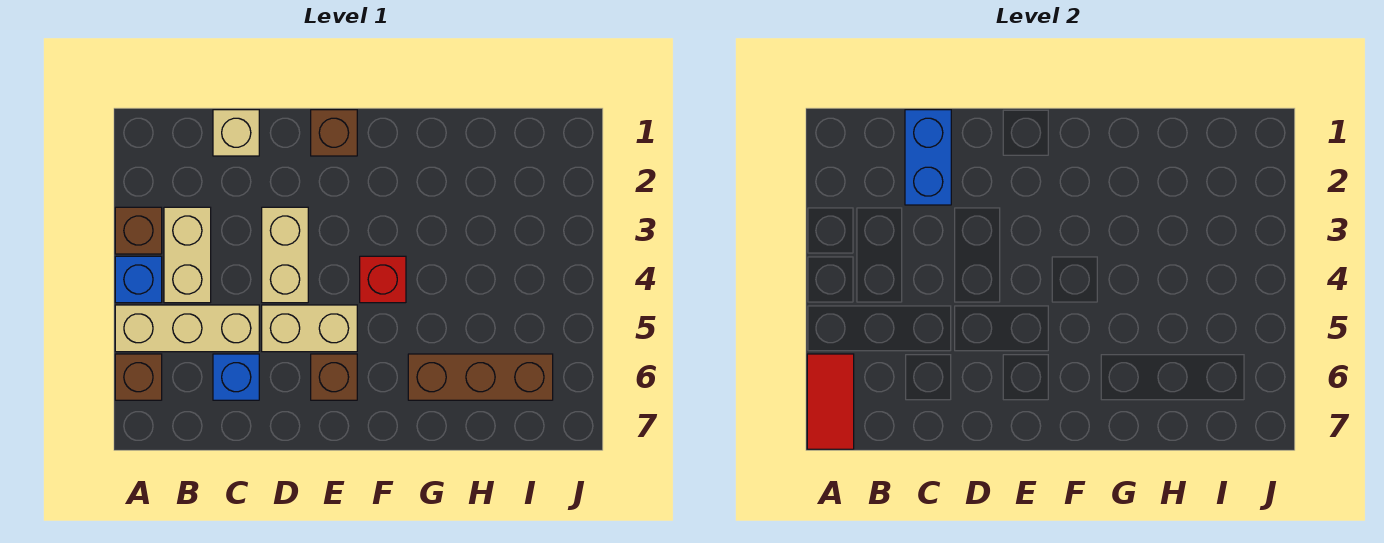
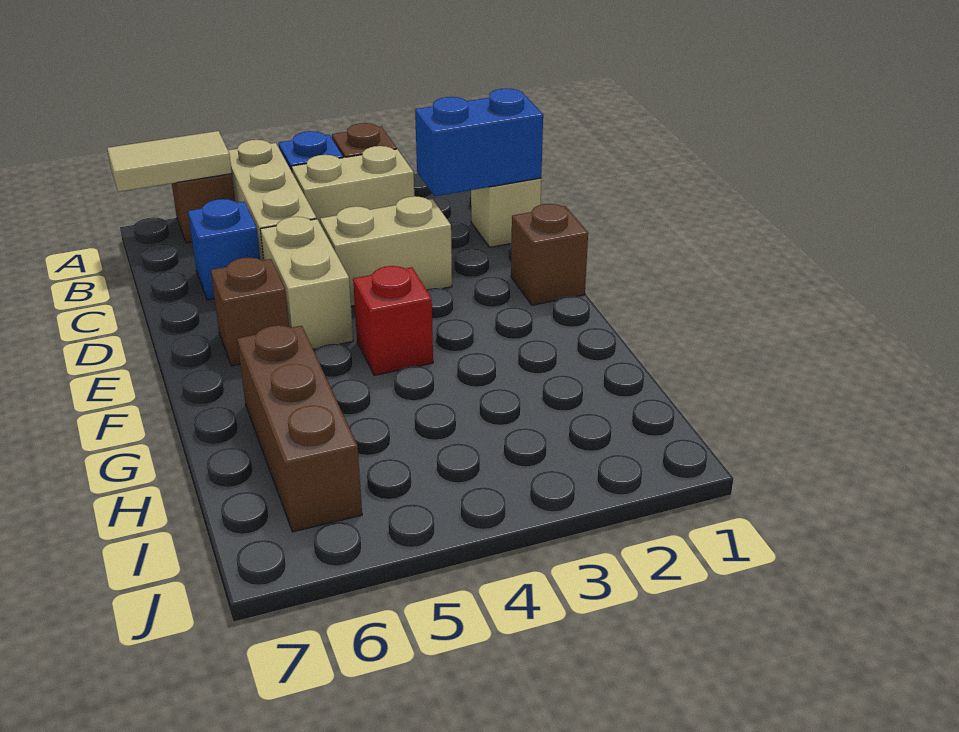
red 1x2 tile [807,354,854,449] -> tan 1x2 tile [107,131,232,192]

